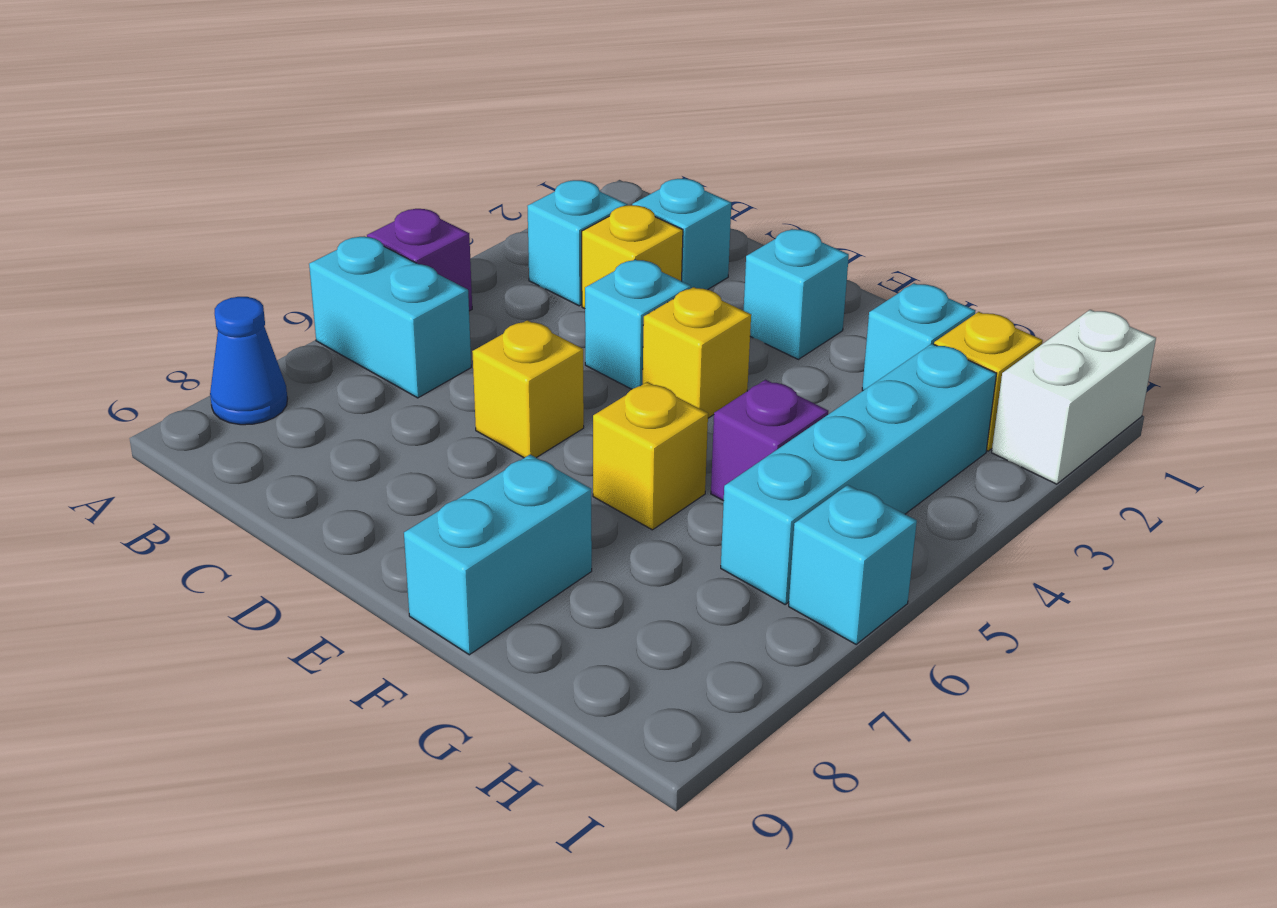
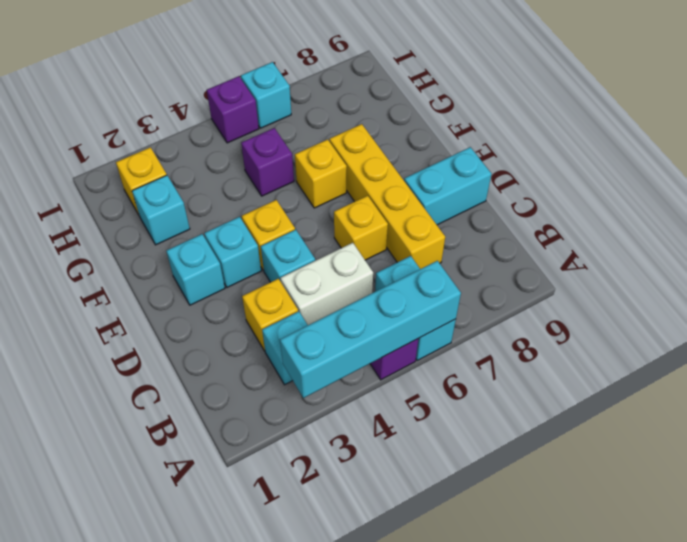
blue 1x1 cone [210,297,288,425] -> none
cyan 1x1 brick [632,179,731,290] -> cyan 1x1 brick moved to [204,217,261,287]
none -> yellow 1x4 brick [329,124,445,269]
cyan 1x2 brick [404,455,592,655] -> cyan 1x2 brick moved to [404,147,491,225]
cyan 1x4 brick [721,344,997,604] -> cyan 1x4 brick moved to [280,261,461,398]
white 1x2 brick [992,310,1156,484] -> white 1x2 brick moved to [280,243,373,325]
none -> purple 1x1 brick [207,76,259,143]

